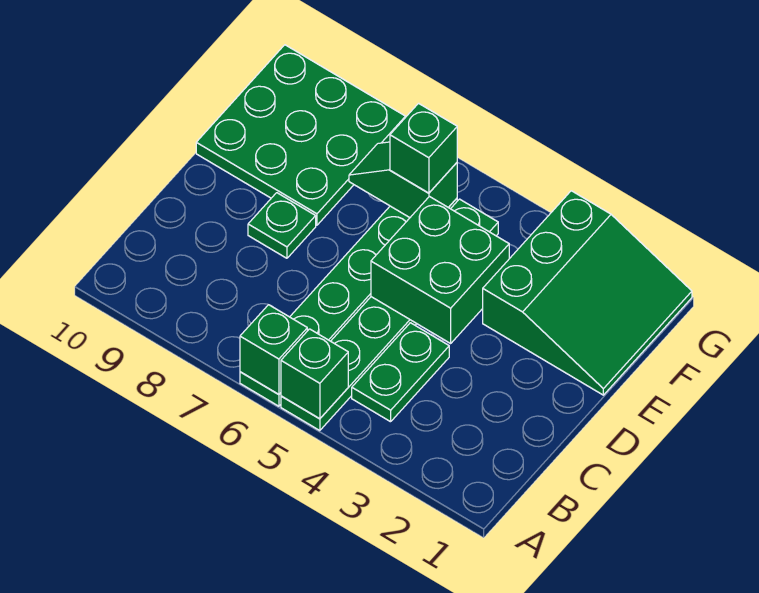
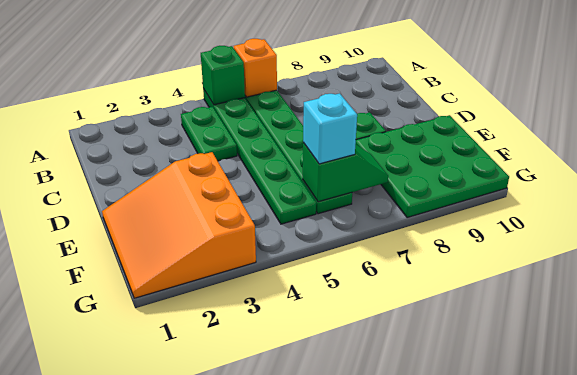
green 1x1 brick [240,305,307,394] -> orange 1x1 brick [234,39,277,97]
green 2x2 brick [371,197,509,343] -> none
green 3x3 slope [483,191,692,395] -> orange 3x3 slope [102,152,256,298]
green 1x1 brick [390,103,457,193] -> cyan 1x1 brick [303,93,357,164]

